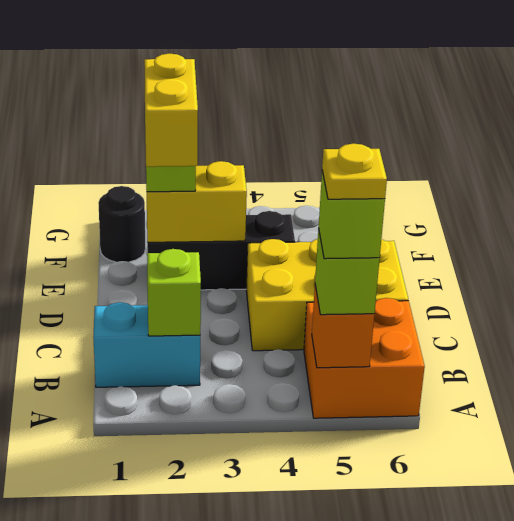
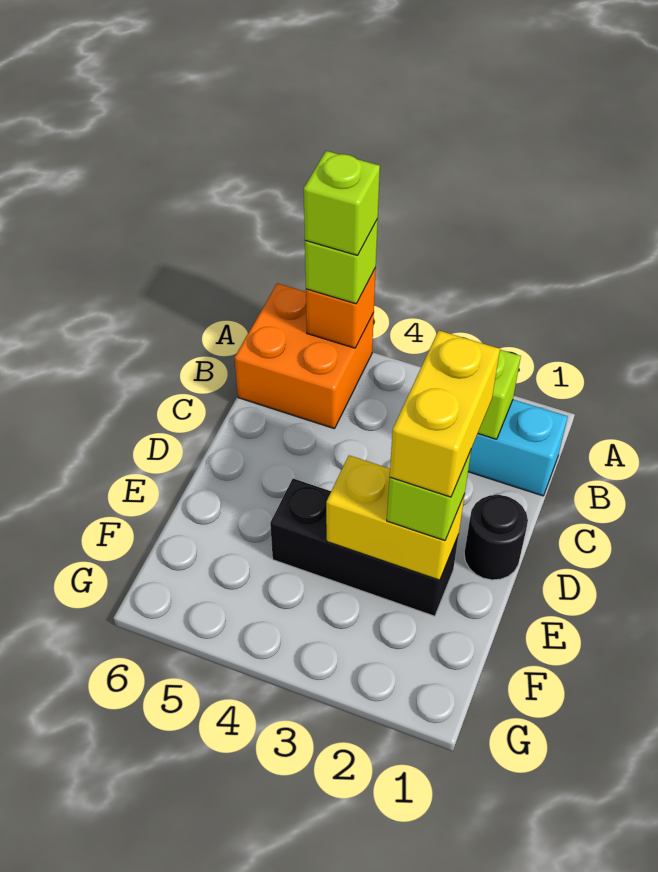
yellow 1x1 plate [322,144,387,199] -> none
yellow 2x3 brick [246,239,408,351] -> none
black 1x1 round brick [99,186,146,262] -> black 1x1 round brick moved to [464,495,528,580]

